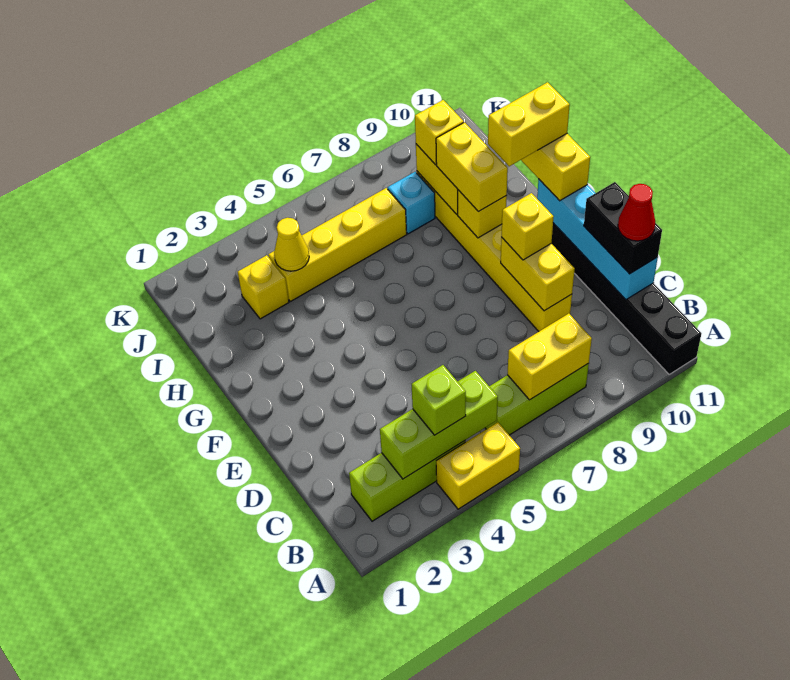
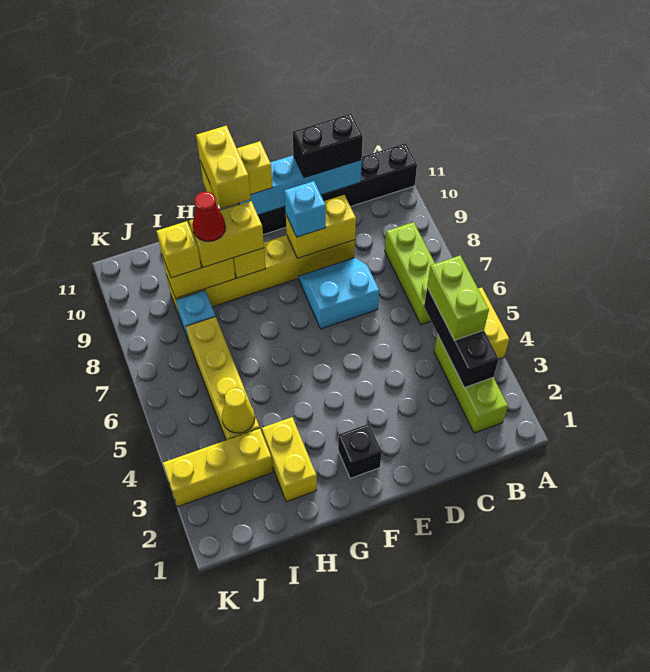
lime 1x3 brick [380,371,498,479] -> black 1x3 brick [424,288,499,388]
lime 1x1 brick [412,365,466,435] -> lime 1x2 brick [427,256,489,340]
yellow 1x2 brick [507,314,592,400] -> yellow 1x2 brick moved to [262,417,317,502]
red 1x1 cone [618,184,655,241] -> red 1x1 cone moved to [192,192,226,242]
none -> cyan 2x2 slope [299,258,379,329]
yellow 1x1 brick [501,193,554,260] -> cyan 1x1 brick [285,181,326,237]
none -> black 1x1 brick [338,424,382,478]
yellow 1x1 brick [238,255,289,319] -> yellow 1x3 brick [163,429,273,507]

